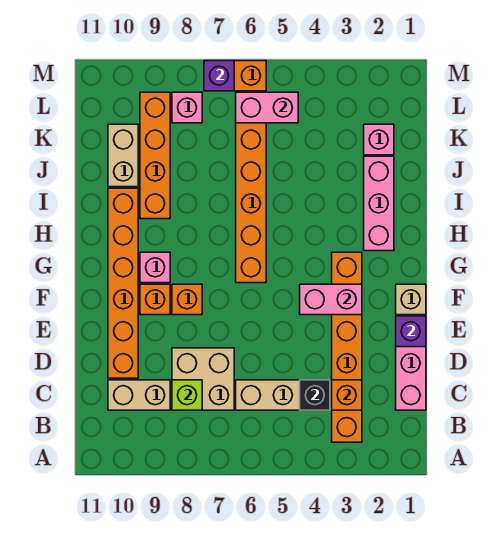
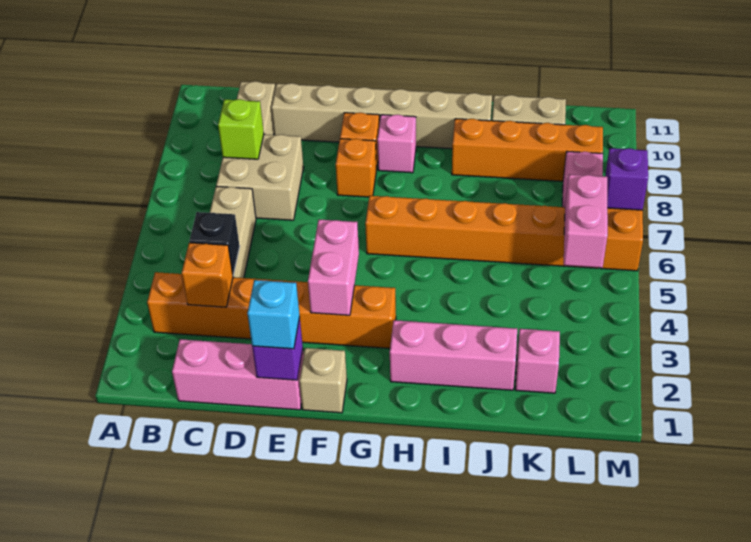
orange 1x6 brick [108,188,138,378] -> tan 1x6 brick [271,83,492,149]
none -> cyan 1x1 brick [247,280,300,349]

